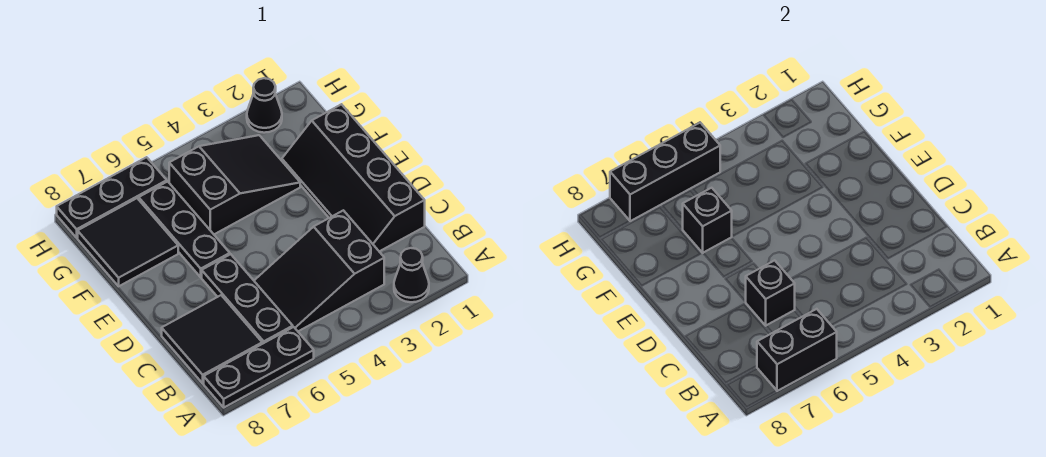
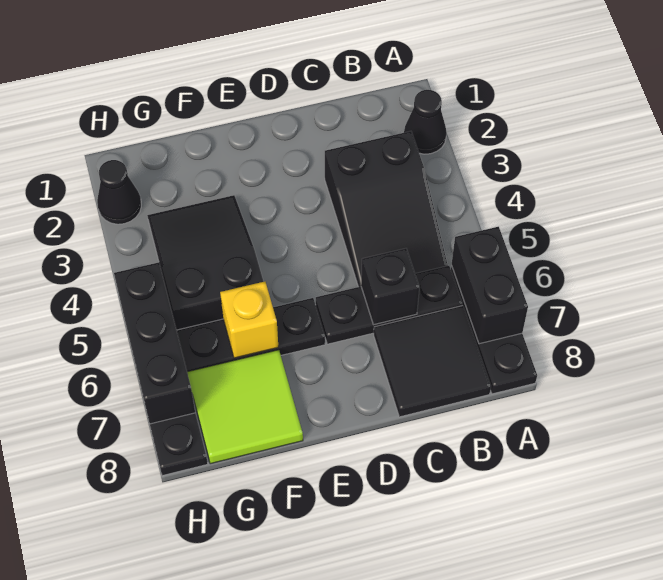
black 2x4 slope [282,104,425,251] -> none
black 1x1 brick [683,188,732,253] -> yellow 1x1 brick [220,282,278,358]
black 2x2 tile [78,198,178,286] -> lime 2x2 tile [187,350,303,464]

